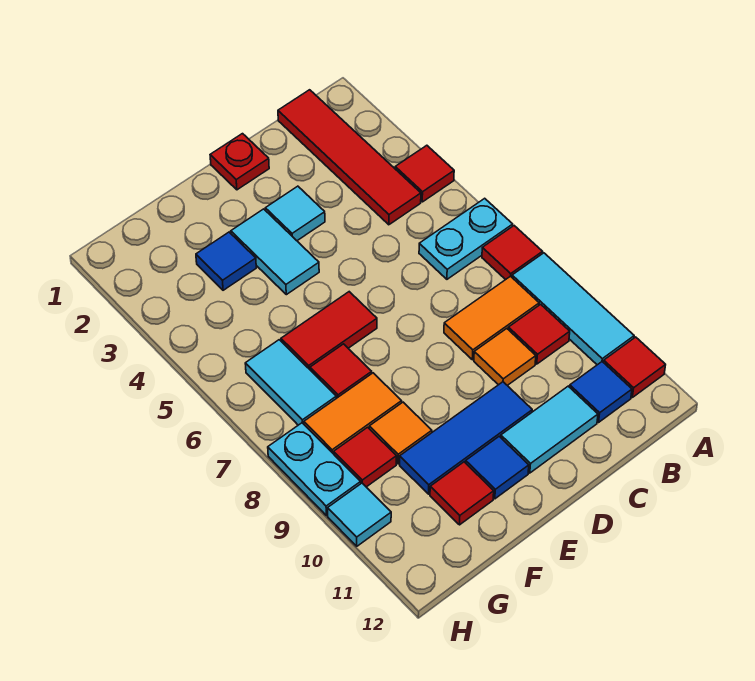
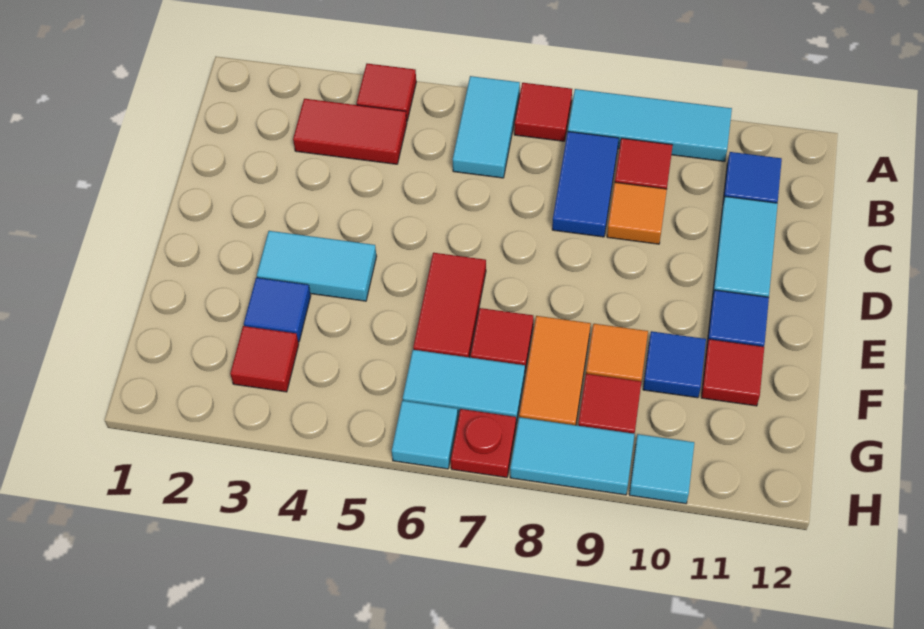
cyan 1x2 plate [419,198,513,279] -> cyan 1x2 tile [453,76,520,178]
red 1x1 tile [604,337,665,397] -> red 1x1 tile moved to [230,326,299,392]
red 1x4 tile [278,90,421,225] -> red 1x2 tile [293,99,407,164]
orange 1x2 tile [444,276,539,360] -> blue 1x2 tile [552,132,619,237]
red 1x1 plate [210,134,269,190] -> red 1x1 plate moved to [451,409,516,477]
cyan 1x1 tile [265,186,325,241] -> cyan 1x1 tile moved to [392,401,458,469]
blue 1x3 tile [400,382,532,494] -> blue 1x1 tile [643,331,706,398]
cyan 1x2 plate [268,423,361,515] -> cyan 1x2 tile [510,417,635,495]

